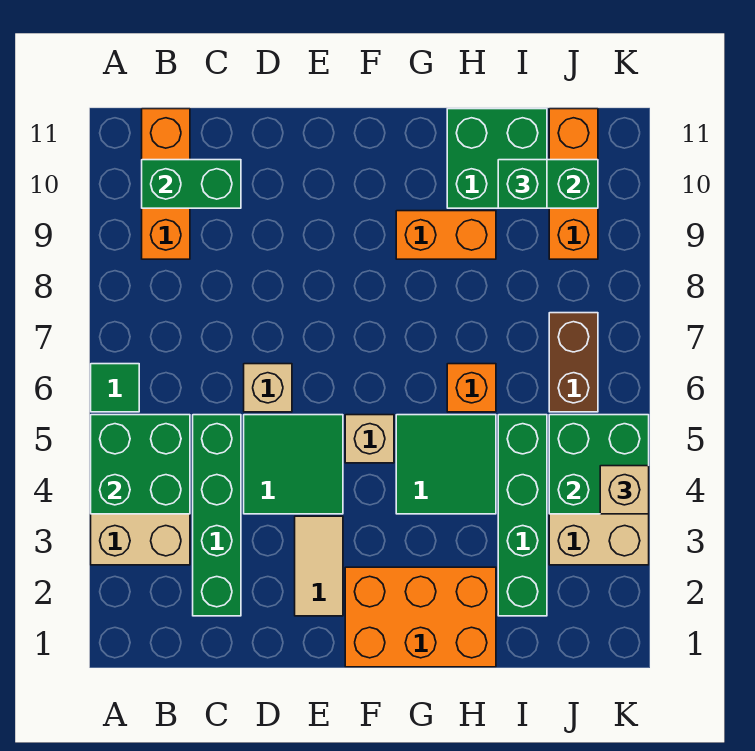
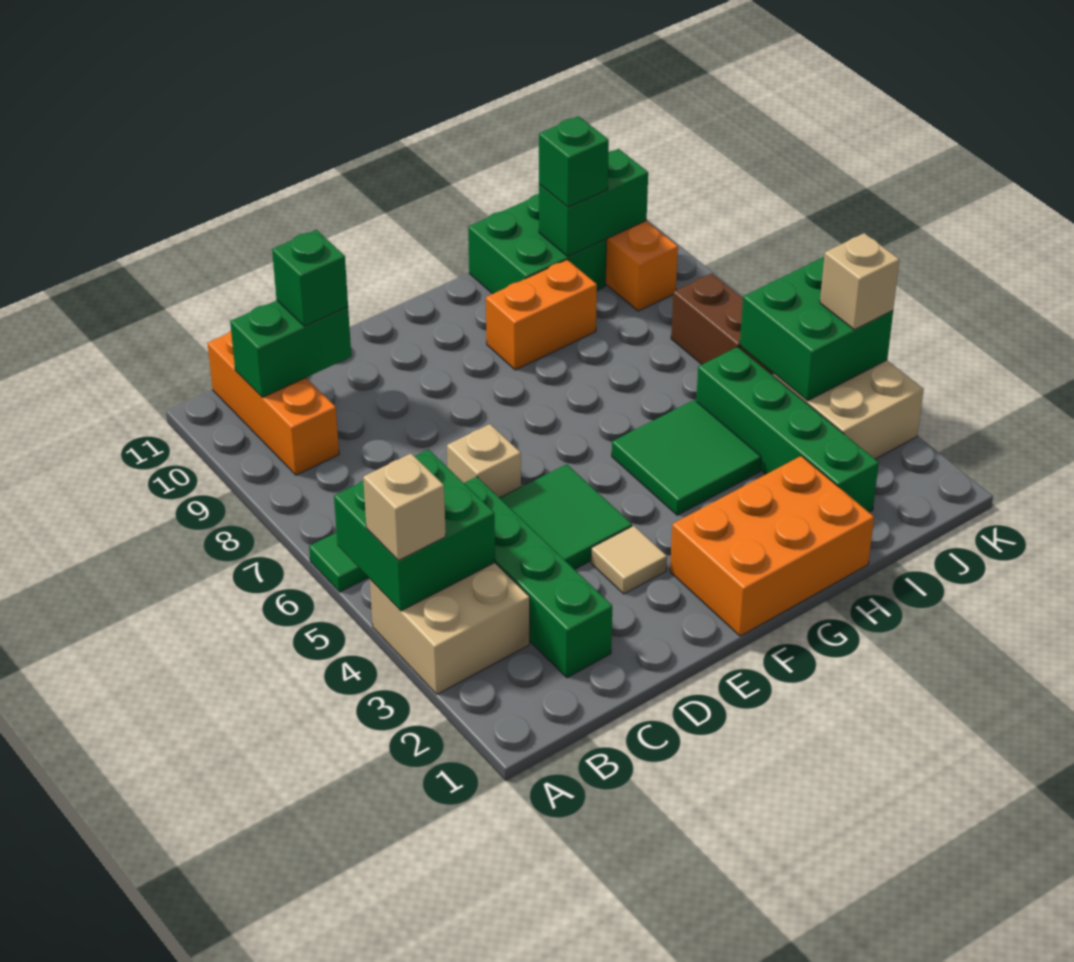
none -> green 1x1 brick [272,230,348,326]
tan 1x2 tile [295,516,343,616] -> tan 1x1 tile [591,526,667,594]
tan 1x1 brick [345,415,394,463] -> tan 1x1 brick moved to [363,454,446,560]
orange 1x1 brick [447,364,496,412] -> none

